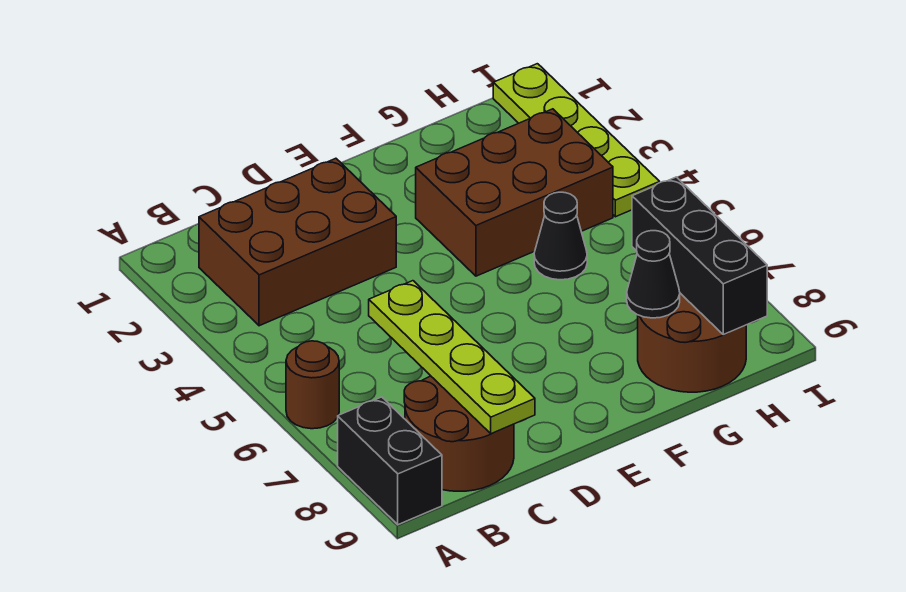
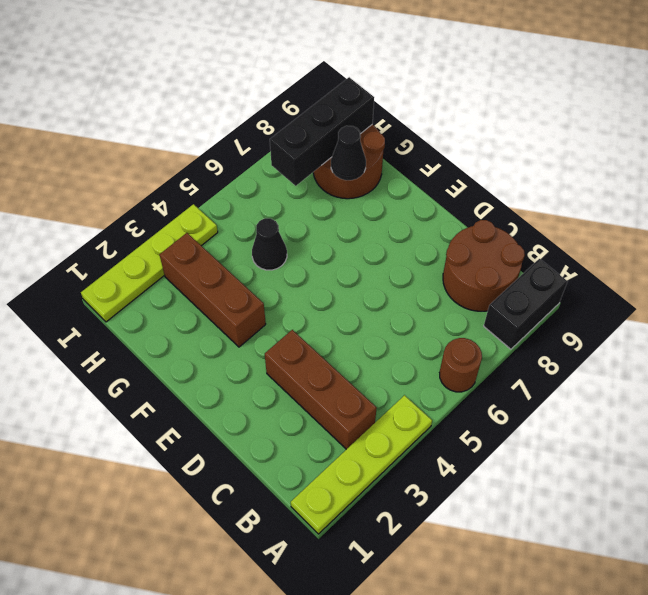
brown 2x3 brick [199,158,396,326] -> brown 1x3 brick [265,330,377,449]
lime 1x4 plate [369,281,535,434] -> lime 1x4 plate moved to [291,395,432,534]
brown 2x3 brick [416,109,613,276] -> brown 1x3 brick [159,233,266,347]

